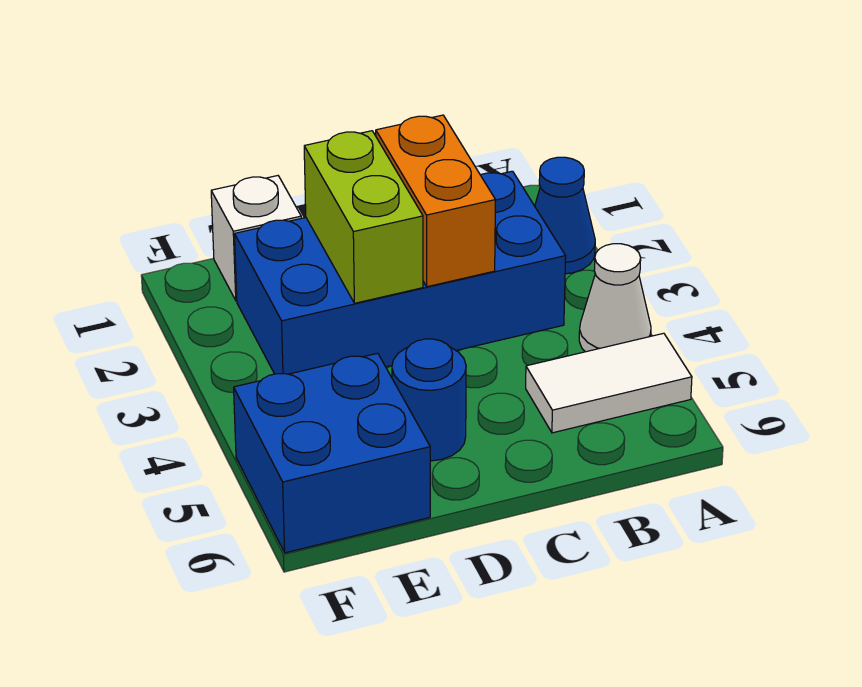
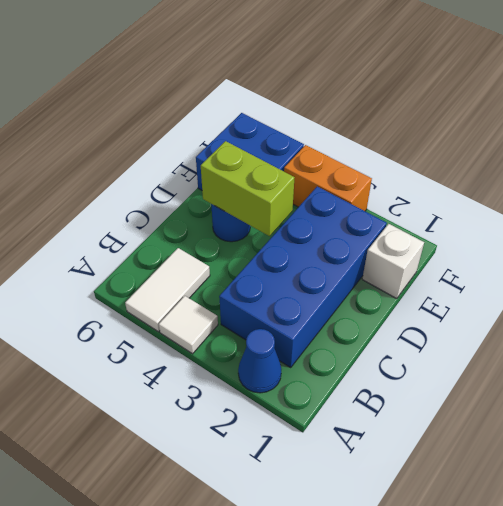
white 1x1 cone [579,244,651,352] -> white 1x1 tile [159,296,218,354]
orange 1x2 brick [376,115,495,287] -> orange 1x2 brick moved to [284,145,372,211]
lime 1x2 brick [304,131,423,303] -> lime 1x2 brick moved to [201,141,295,236]

